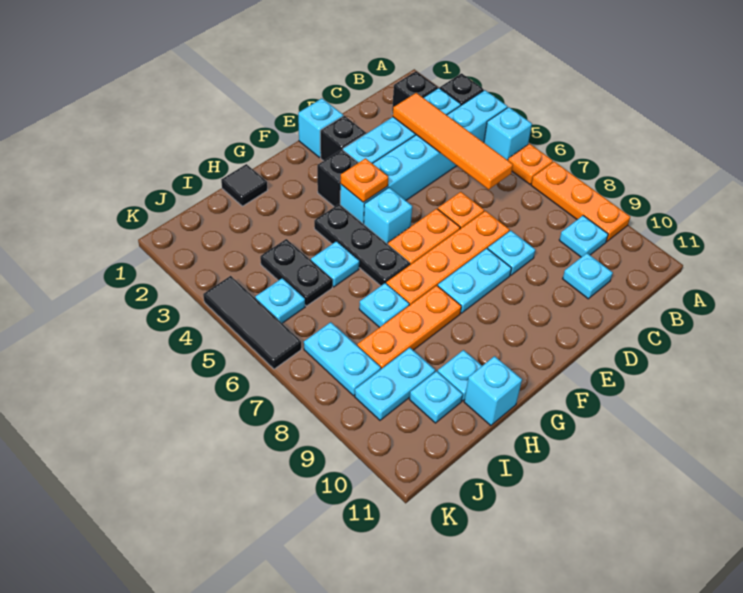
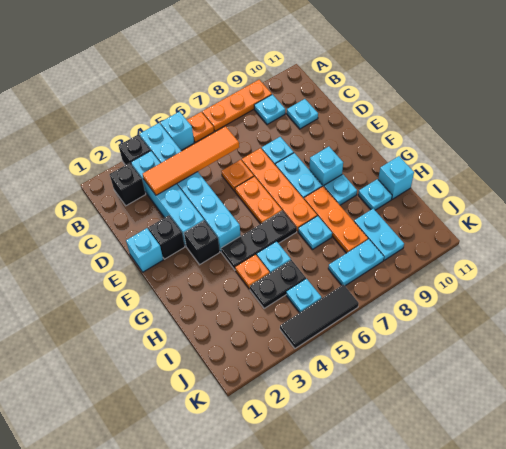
orange 1x1 plate [341,158,388,202] -> orange 1x1 plate moved to [235,254,270,289]
cyan 1x1 brick [364,188,412,244] -> cyan 1x1 brick moved to [309,147,343,186]
black 1x1 tile [221,164,268,206] -> none
cyan 1x1 plate [410,371,463,423] -> cyan 1x1 plate moved to [324,174,357,205]

